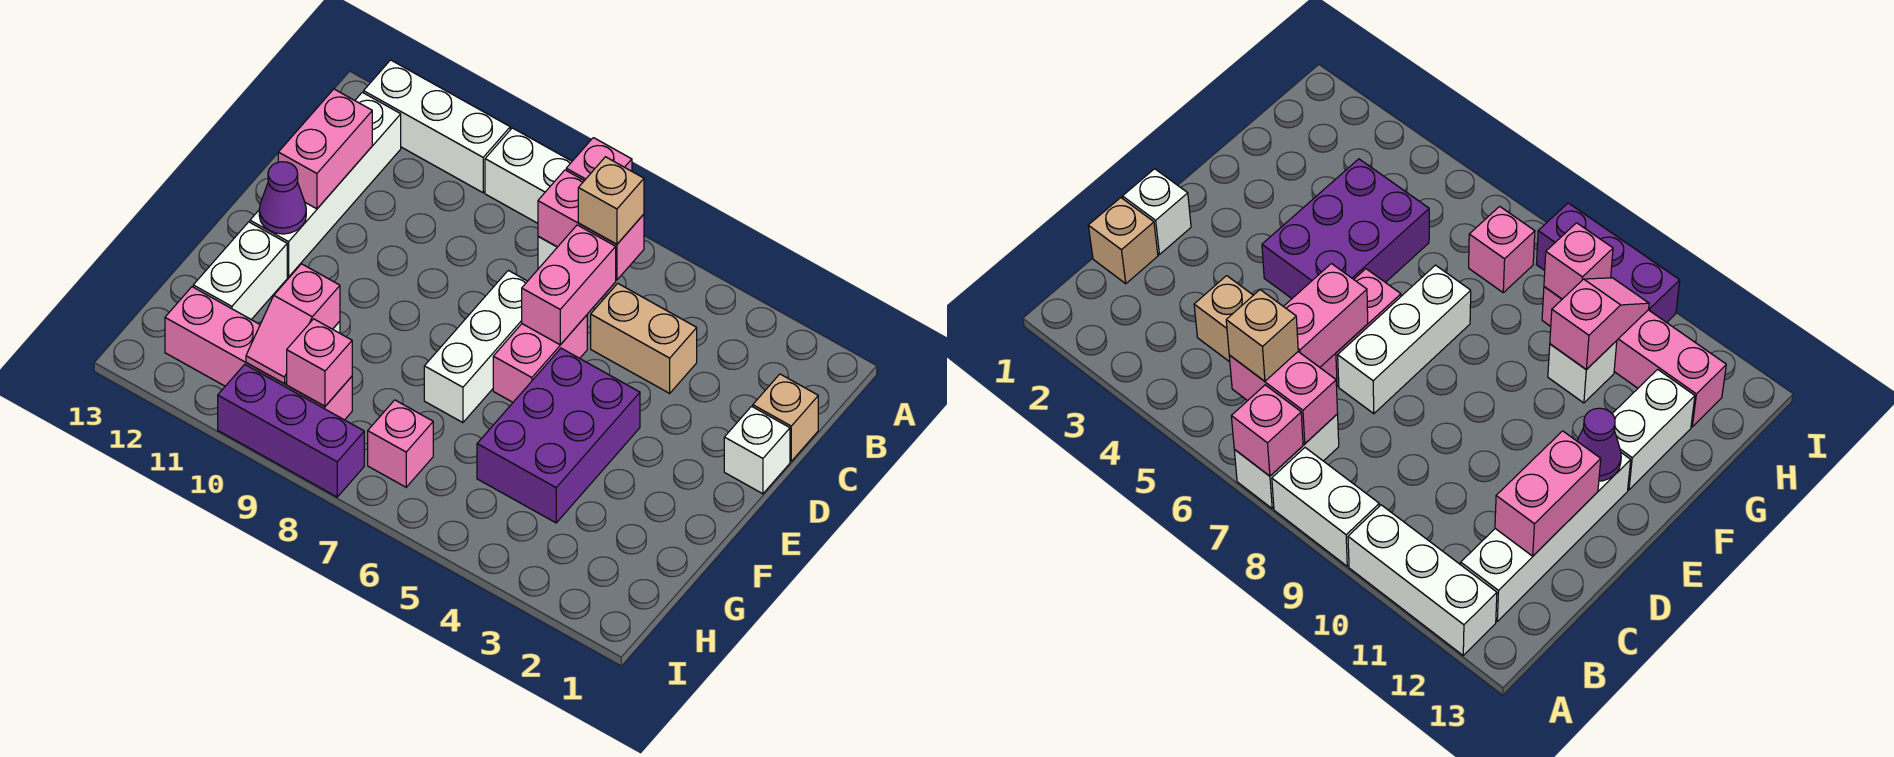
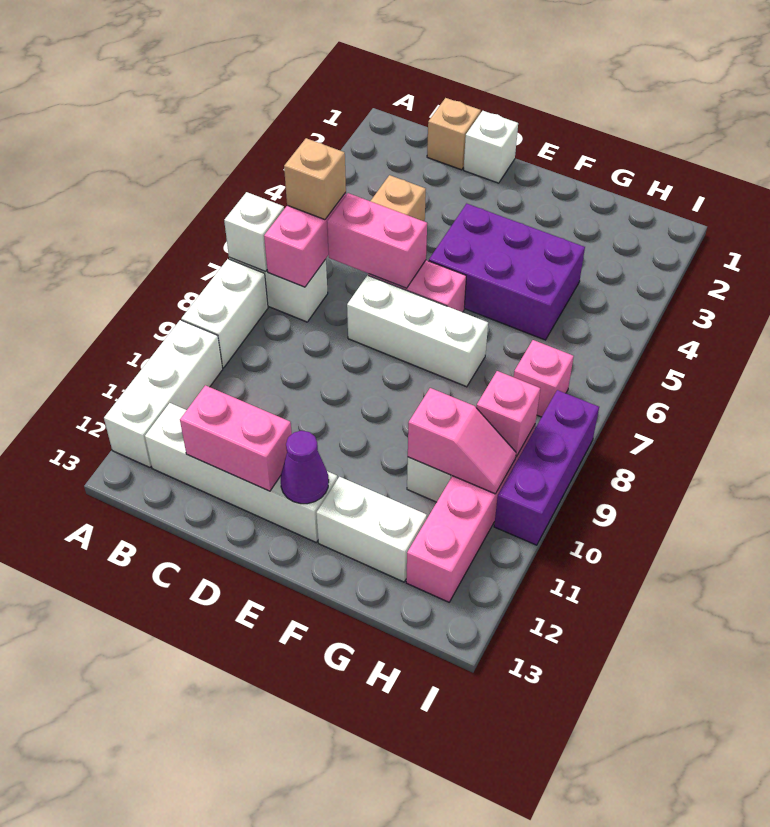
pink 1x1 brick [566,138,632,181] -> white 1x1 brick [224,192,284,271]

